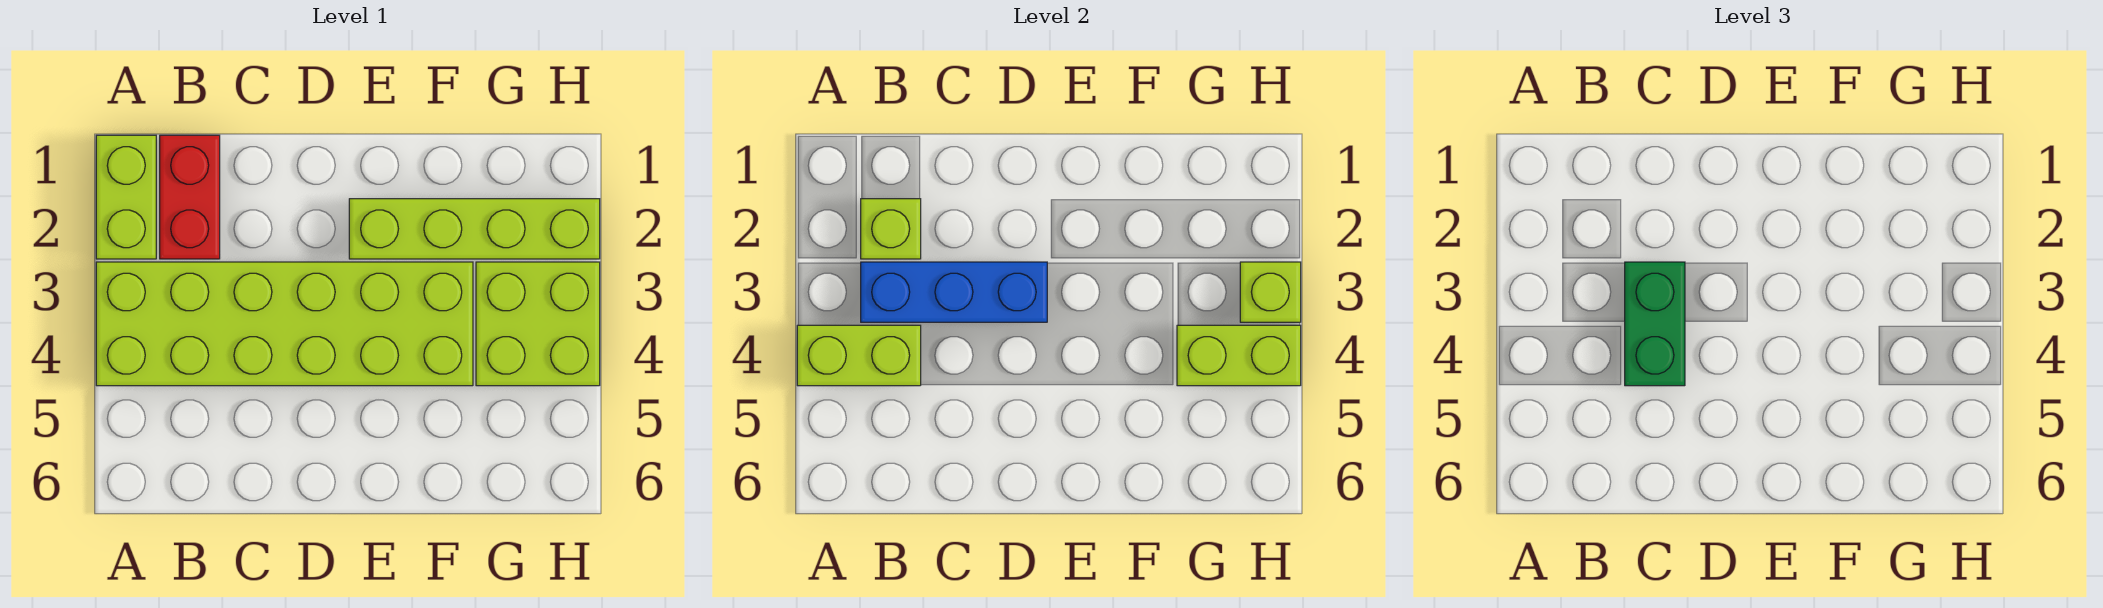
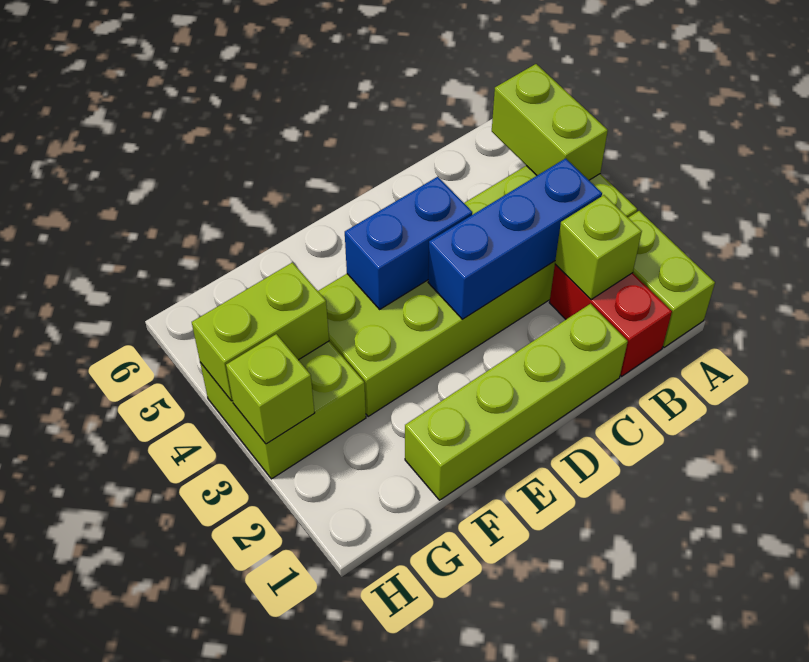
lime 1x2 brick [797,325,921,386] -> lime 1x2 brick turned to [492,64,608,180]
green 1x2 brick [1625,262,1685,386] -> none
none -> blue 1x2 brick [345,177,472,309]
lime 1x4 brick [349,199,600,259] -> lime 1x4 brick moved to [405,304,628,500]

